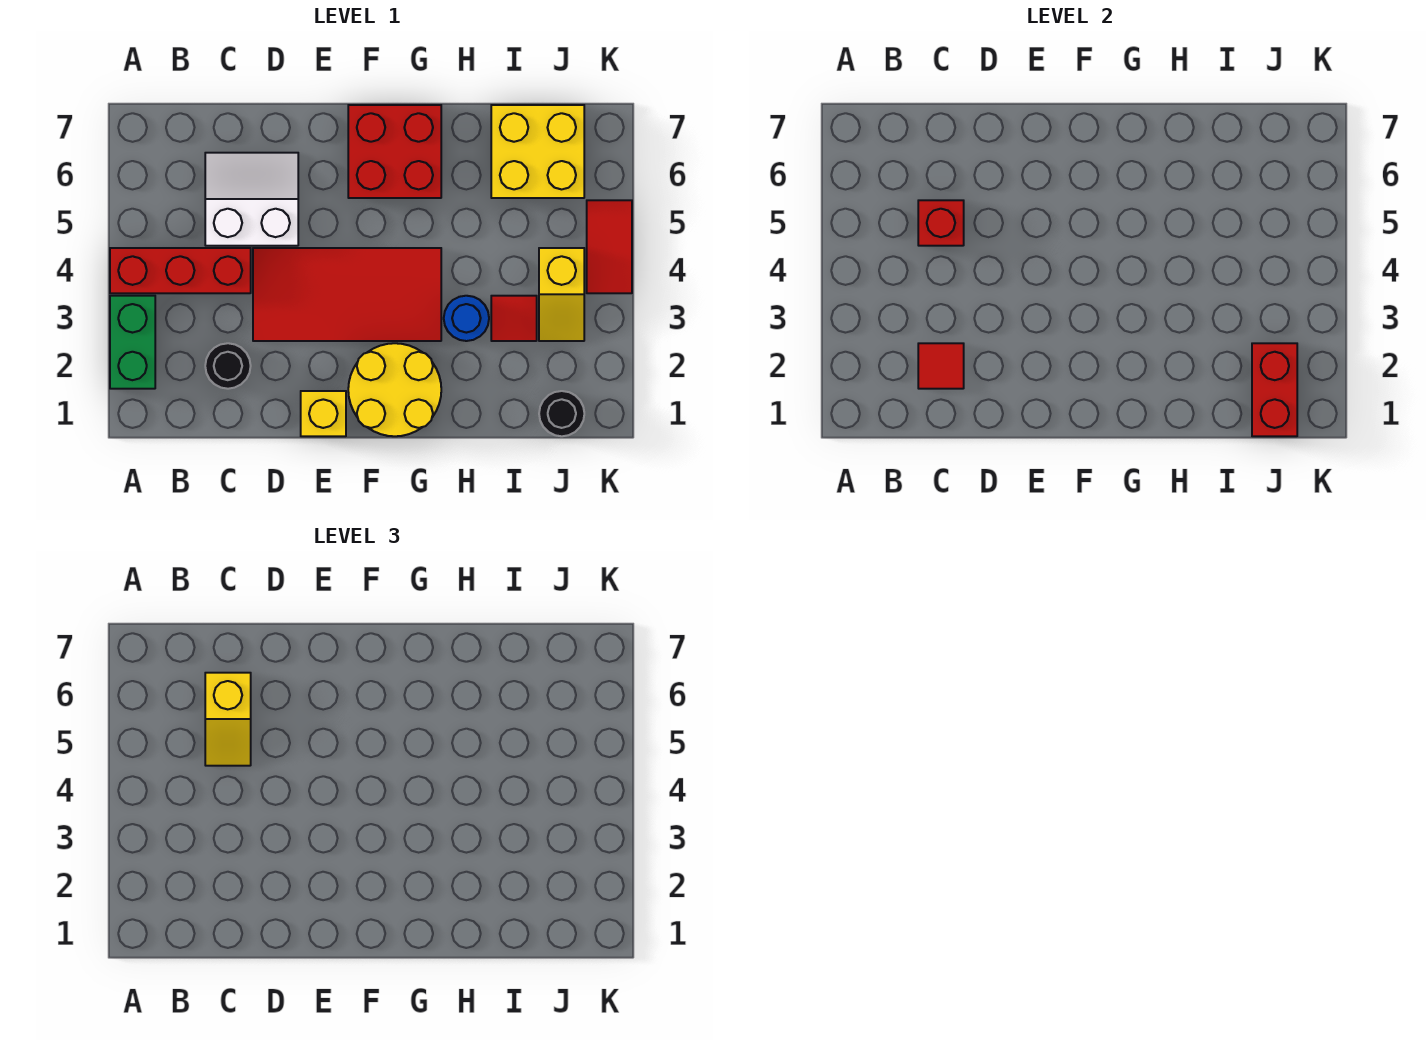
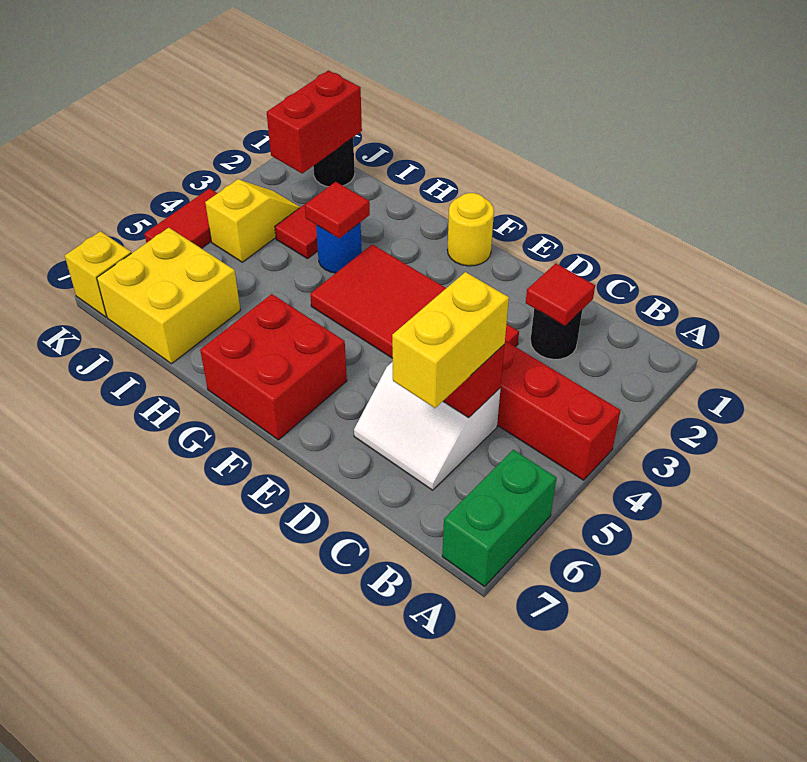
green 1x2 brick [110,296,155,389] -> green 1x2 brick moved to [442,450,556,586]
yellow 1x2 slope [205,673,251,766] -> yellow 1x2 brick [392,272,509,408]
yellow 1x1 brick [301,391,346,436] -> yellow 1x1 brick moved to [65,231,131,317]
yellow 2x2 round brick [348,343,441,436] -> yellow 1x1 round brick [448,193,494,266]
none -> red 1x1 tile [305,182,370,238]

